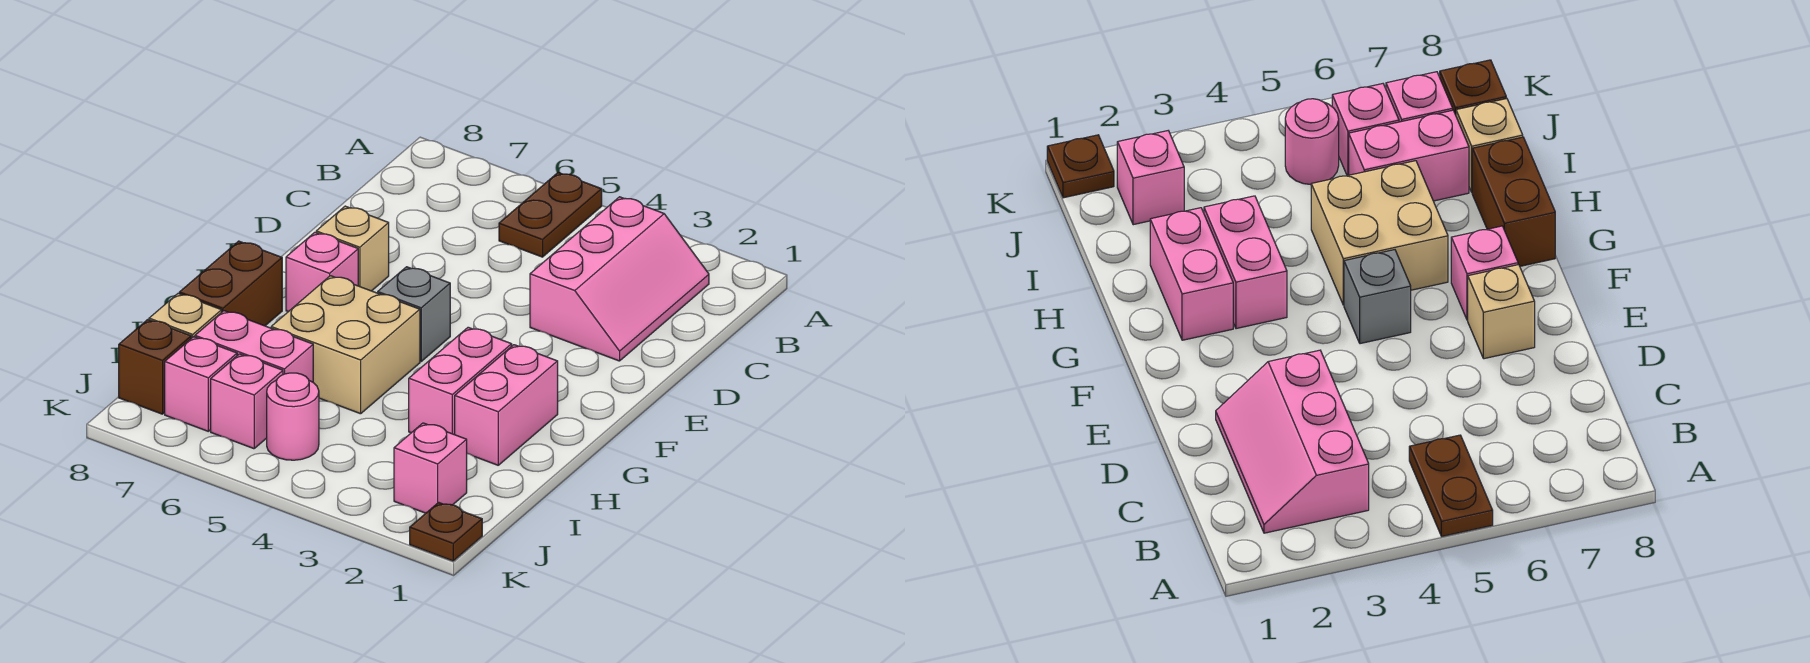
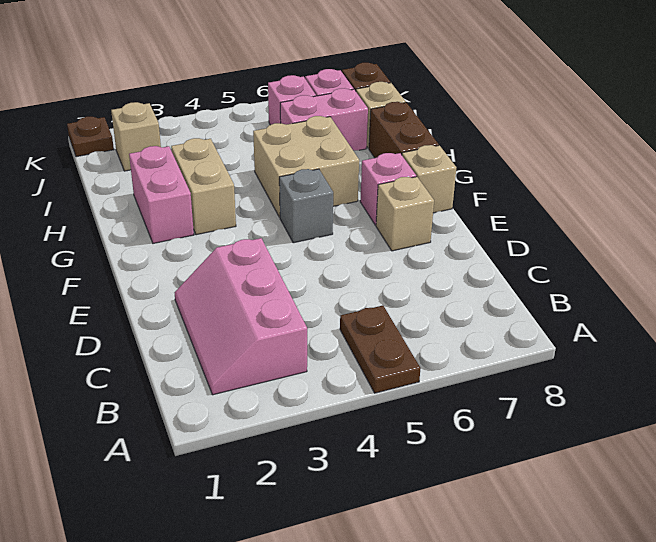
none -> tan 1x1 brick [402,145,456,213]
pink 1x2 brick [409,327,512,435] -> tan 1x2 brick [171,138,236,235]
pink 1x1 brick [394,423,467,513] -> tan 1x1 brick [111,102,161,171]
pink 1x1 round brick [267,373,319,460] -> none

